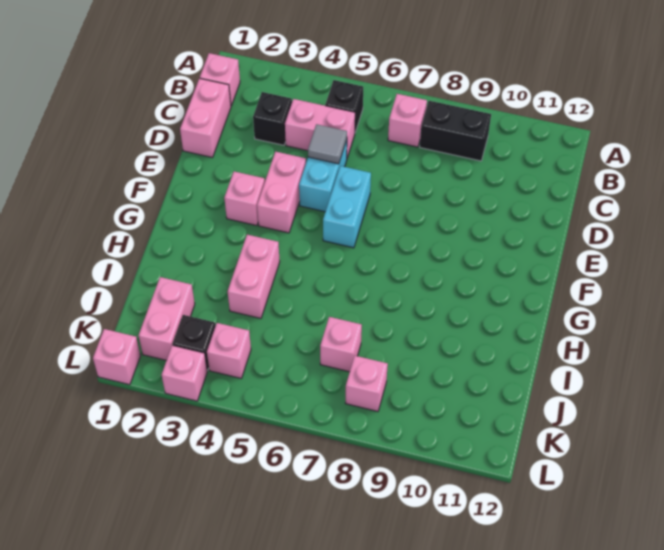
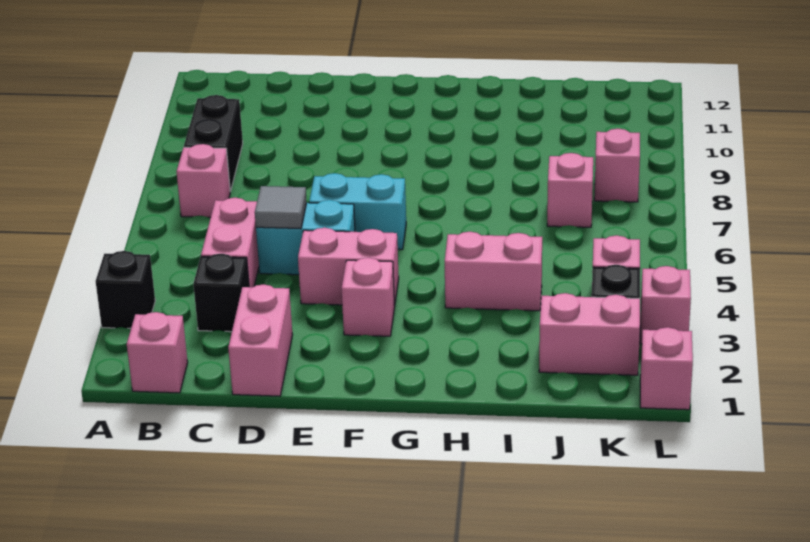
black 1x1 brick [325,80,363,132] -> black 1x1 brick moved to [96,251,155,328]
pink 1x2 brick [180,78,231,158] -> pink 1x2 brick turned to [228,284,292,396]

